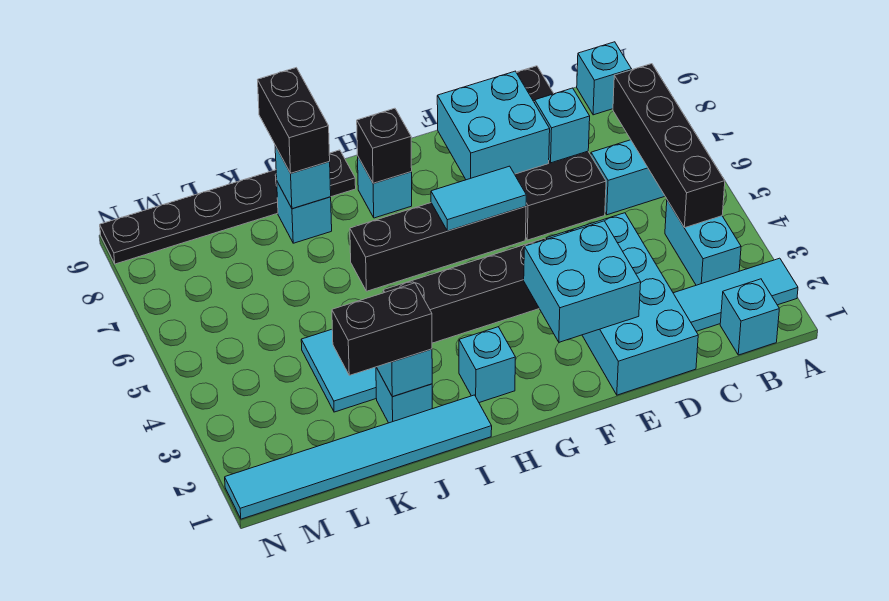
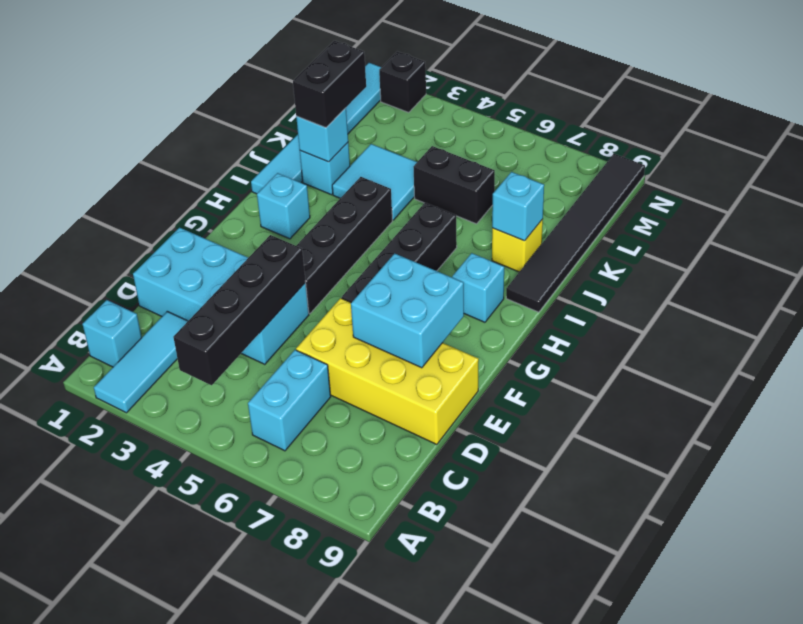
cyan 1x2 brick [665,200,741,285] -> none
black 1x4 brick [613,64,725,228] -> black 1x4 brick turned to [173,235,305,385]
cyan 1x1 brick [577,42,632,115] -> none
black 2x4 brick [515,66,606,240] -> yellow 2x4 brick [296,298,479,445]
cyan 1x1 brick [535,88,590,163] -> none
cyan 2x2 brick [524,221,641,342] -> none
cyan 1x2 tile [431,166,526,231] -> none
black 1x1 brick [357,108,412,183] -> black 1x1 brick moved to [379,52,426,112]
black 1x6 plate [100,150,356,264] -> black 1x6 tile [506,154,645,312]
cyan 1x1 brick [277,182,332,243] -> yellow 1x1 brick [492,219,543,272]
black 1x2 brick [258,68,330,173] -> black 1x2 brick moved to [413,146,495,224]

